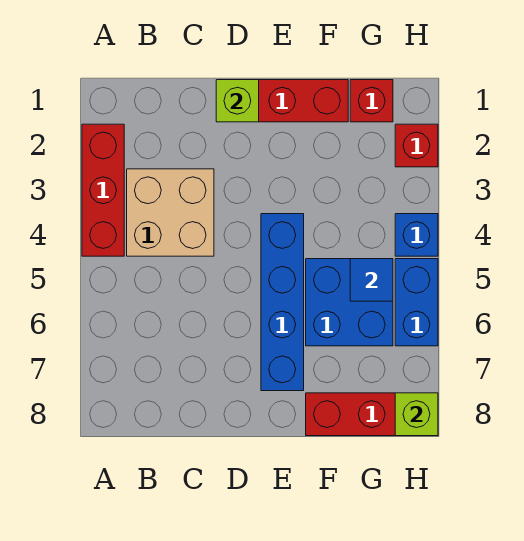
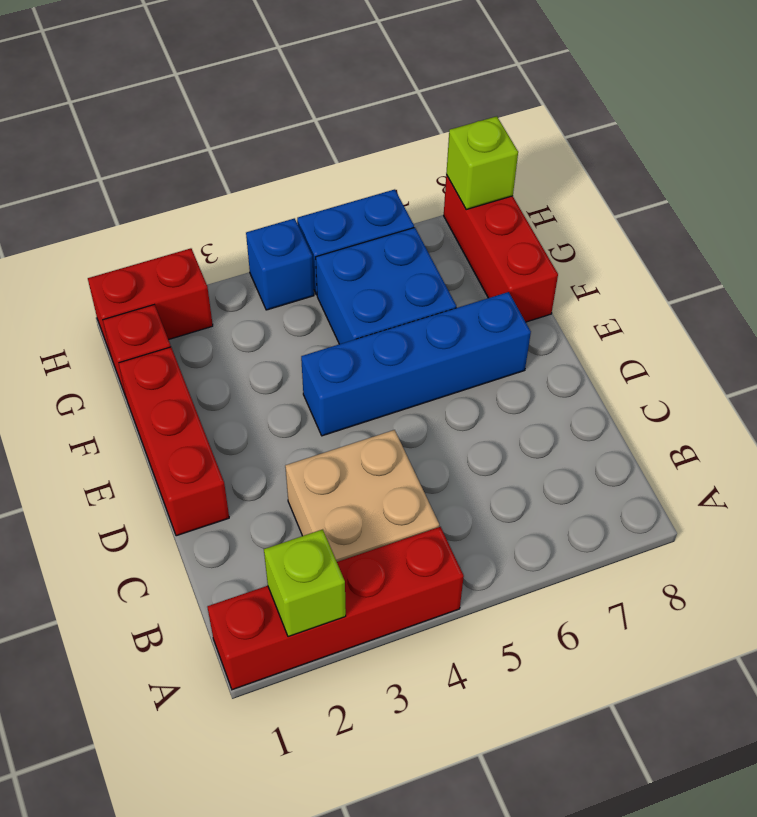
red 1x3 brick [82,124,124,256] -> red 1x4 brick [207,527,464,690]
lime 1x1 brick [216,80,259,122] -> lime 1x1 brick moved to [264,529,346,637]
blue 1x1 tile [350,259,393,301] -> none
red 1x1 brick [395,124,438,167] -> red 1x2 brick [88,248,213,355]

